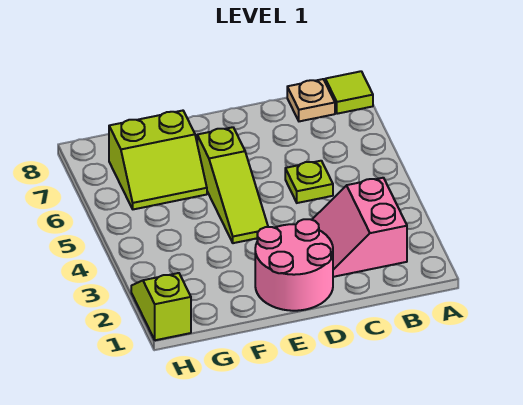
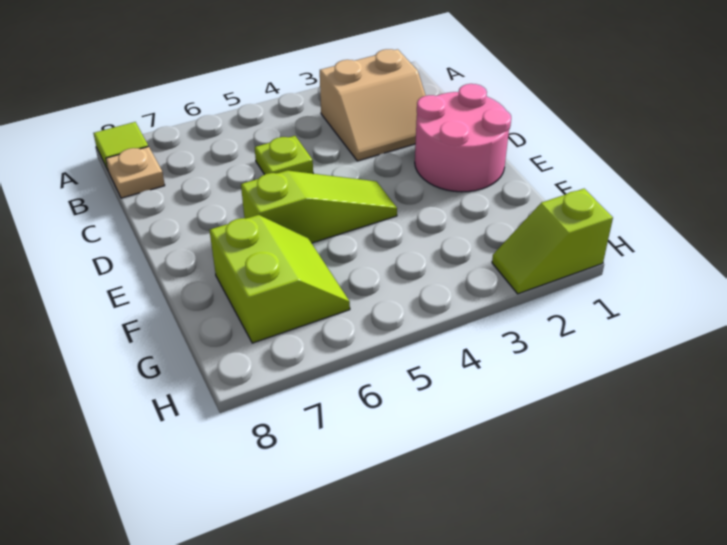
pink 2x2 slope [312,178,407,277] -> tan 2x2 slope [320,49,426,161]

